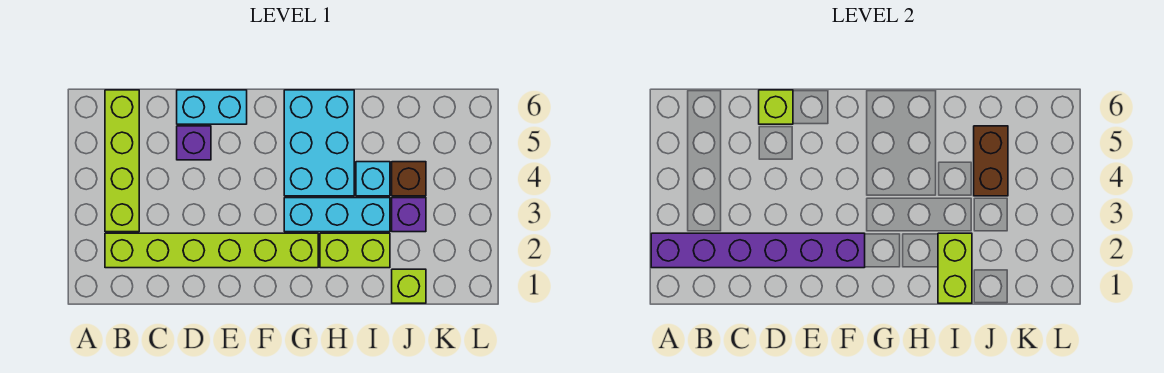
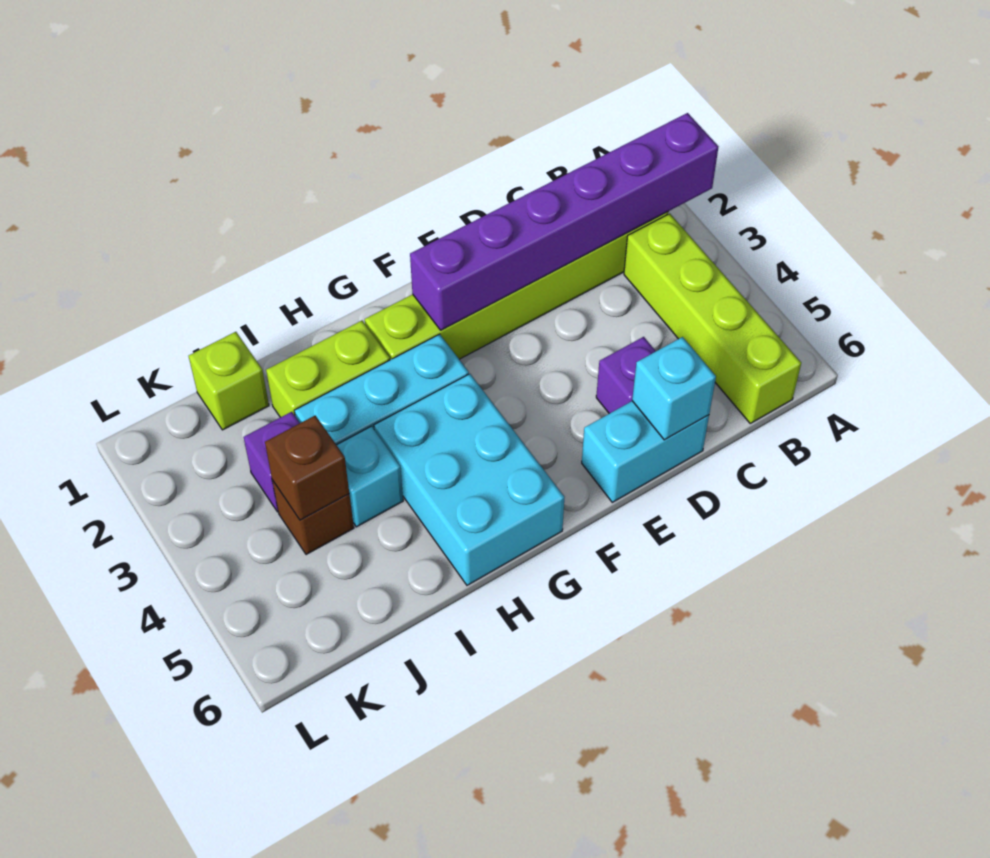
lime 1x1 brick [759,90,793,124] -> cyan 1x1 brick [632,337,716,440]
lime 1x2 brick [938,233,972,303] -> none
brown 1x2 brick [974,126,1008,196] -> brown 1x1 brick [265,416,349,520]

